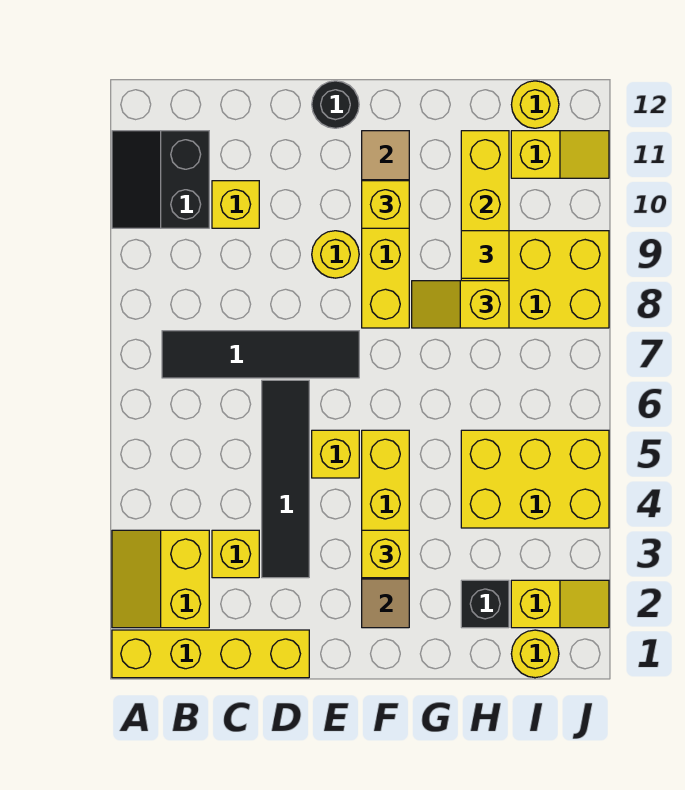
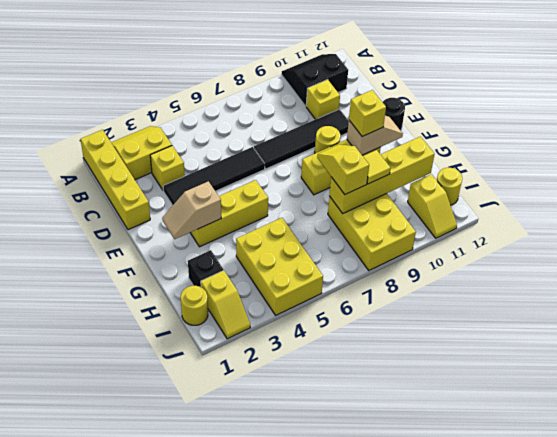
black 1x4 tile [162,331,359,378] -> black 1x4 tile turned to [254,109,349,169]
yellow 1x1 brick [312,430,359,478] -> none
yellow 1x1 brick [362,530,409,578] -> none

